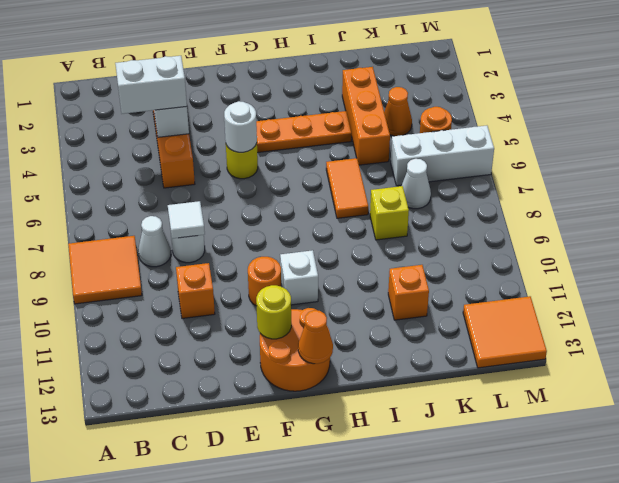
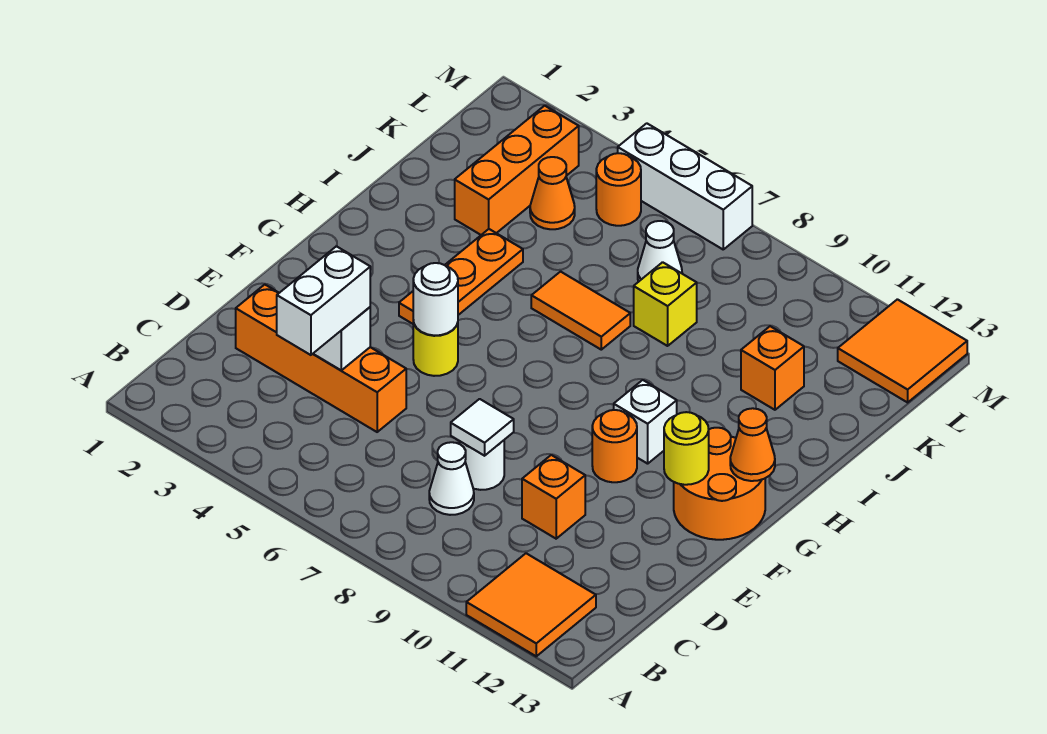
orange 2x2 tile [68,236,142,304] -> orange 2x2 tile moved to [466,553,596,656]
orange 1x3 brick [342,67,390,165] -> orange 1x3 brick turned to [455,106,579,235]
white 1x3 brick [391,126,494,186] -> white 1x3 brick turned to [618,123,752,249]

